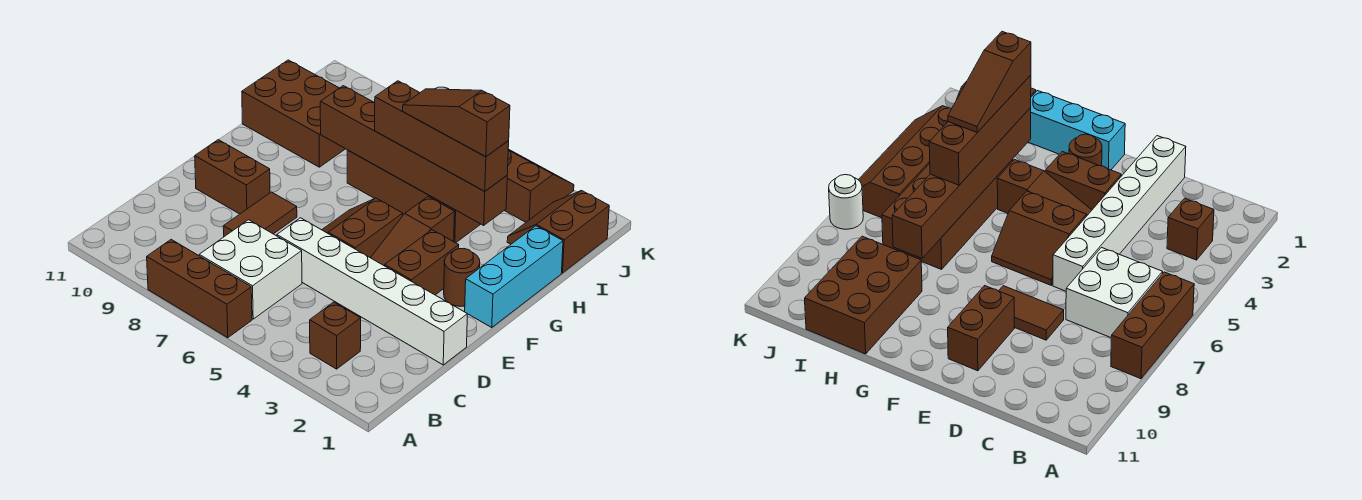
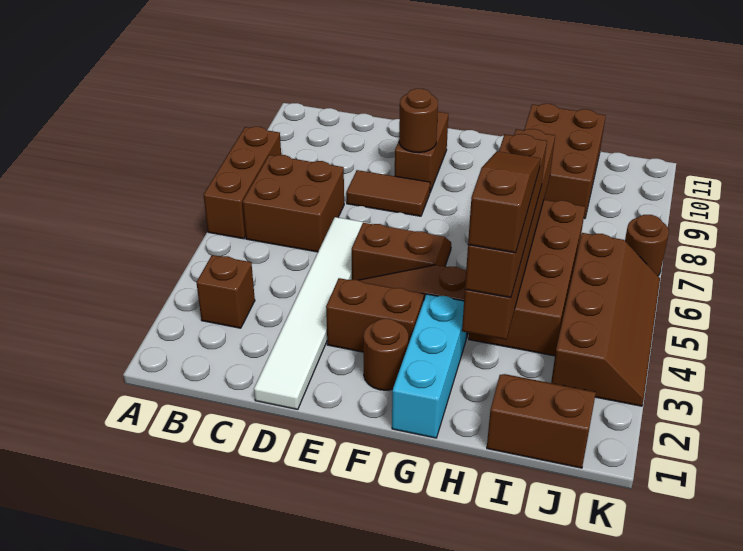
white 2x2 brick [199,220,302,319] -> brown 2x2 brick [243,155,344,252]
white 1x6 brick [277,218,467,365] -> white 1x6 tile [254,217,372,410]
none -> brown 1x1 round brick [399,89,438,153]
cyan 1x3 brick [465,226,563,328] -> cyan 1x3 brick turned to [392,294,467,438]
white 1x1 round brick [829,175,863,229] -> brown 1x1 round brick [625,215,669,276]

